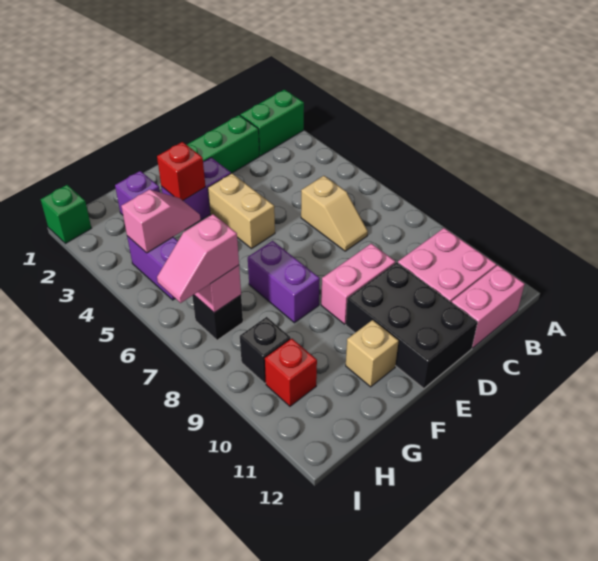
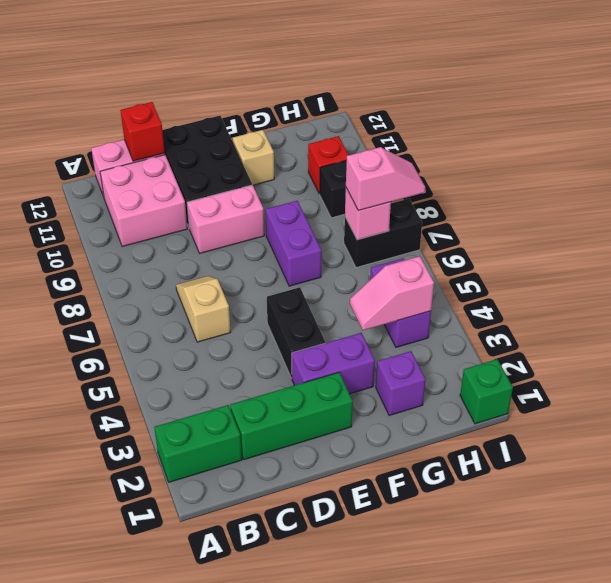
tan 1x2 brick [208,173,275,249] -> black 1x2 brick [267,287,325,378]
red 1x1 brick [157,142,205,200] -> red 1x1 brick moved to [121,102,165,161]
black 1x1 brick [192,295,243,340] -> black 1x2 brick [344,199,422,268]

